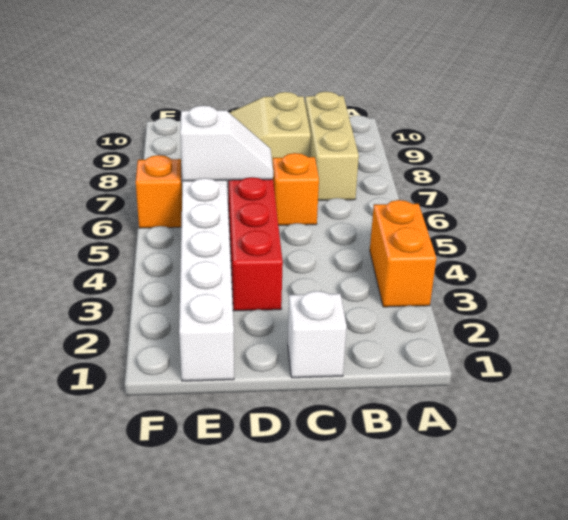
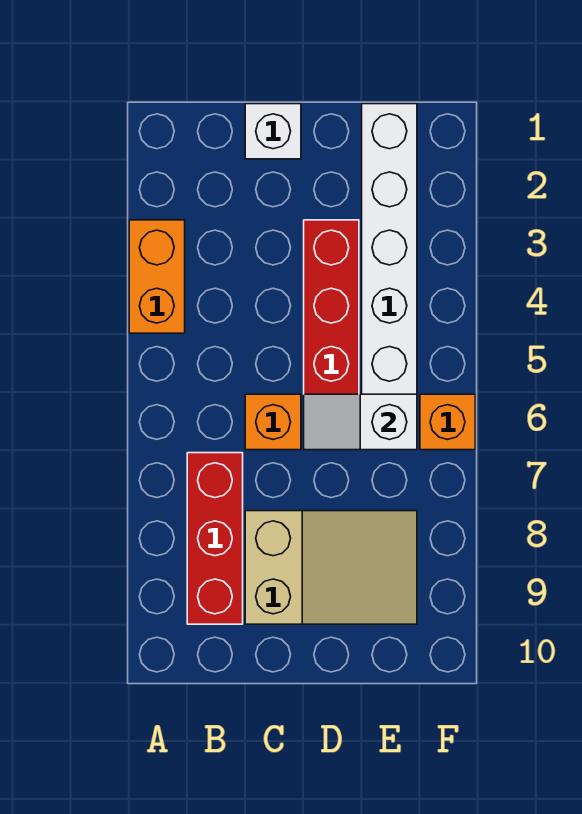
tan 1x3 brick [305,92,359,200] -> red 1x3 brick [187,453,243,624]

